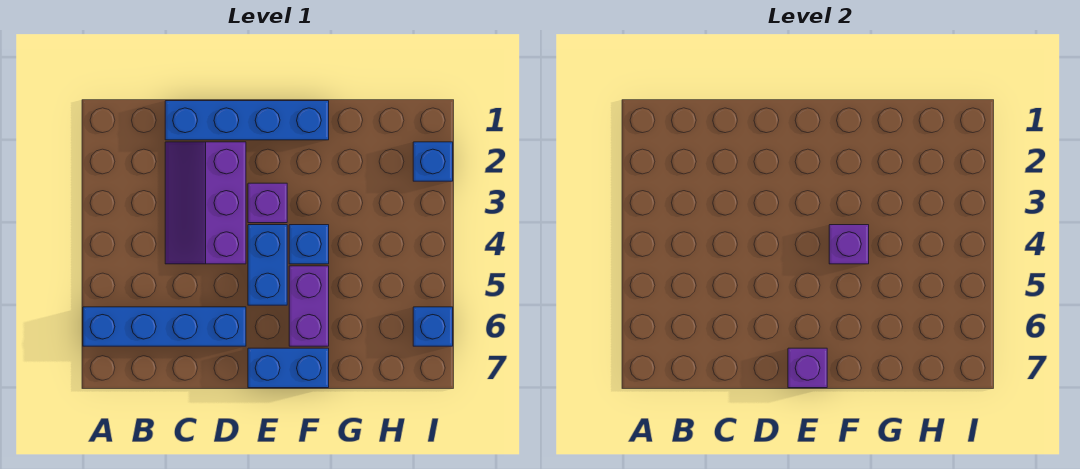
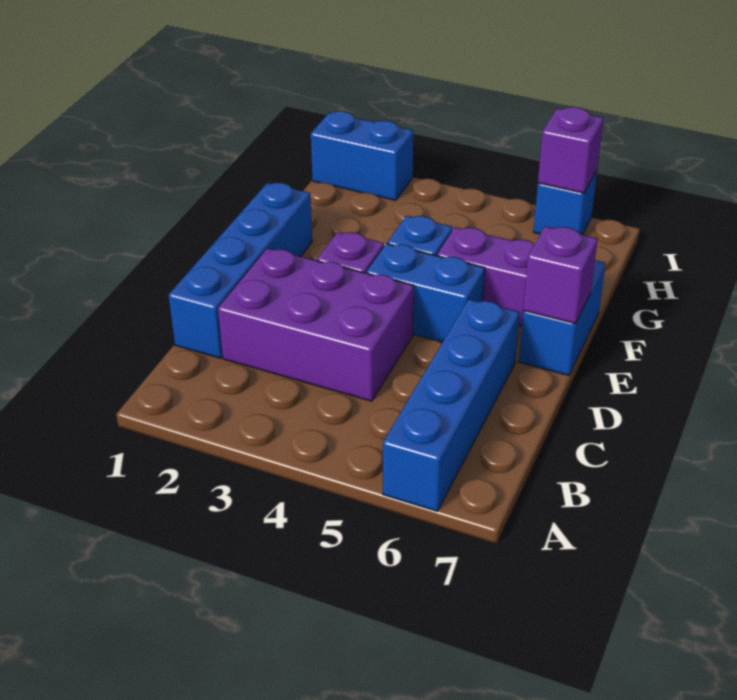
purple 2x3 slope [165,142,246,264] -> purple 2x3 brick [218,248,414,401]
purple 1x1 brick [829,225,869,264] -> purple 1x1 brick moved to [538,107,604,193]
blue 1x1 brick [413,142,453,181] -> blue 1x2 brick [311,111,413,200]

